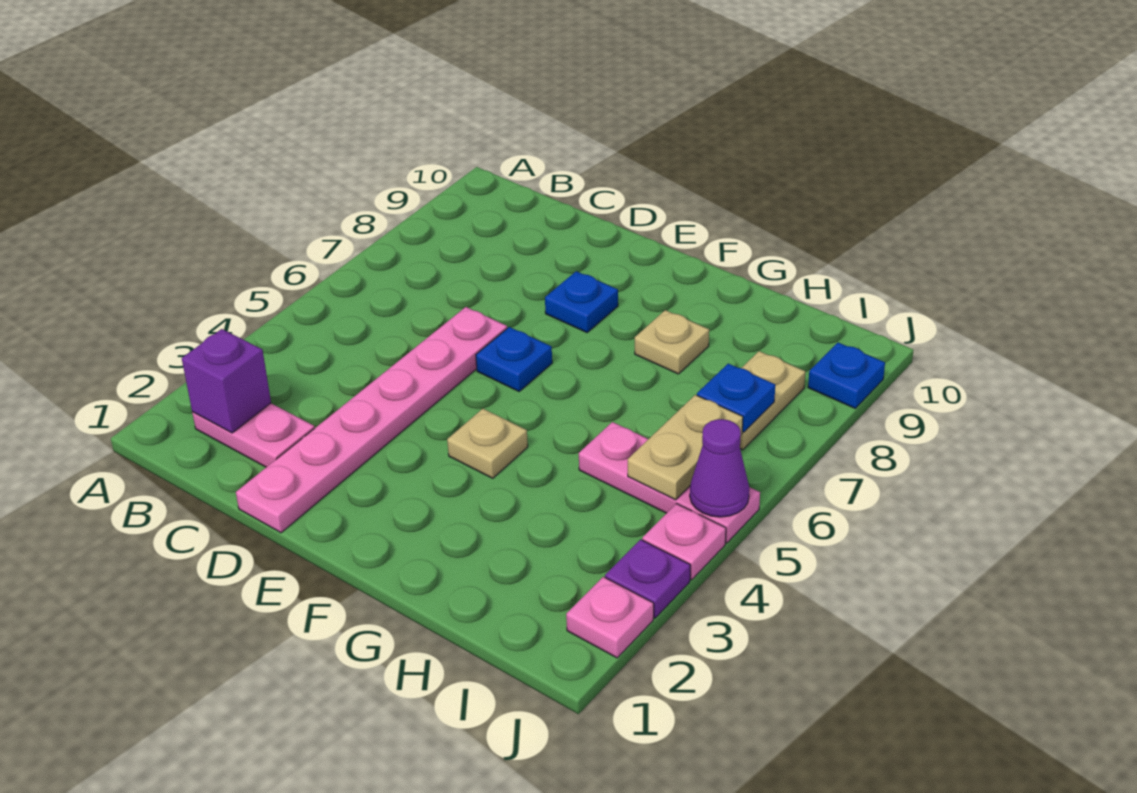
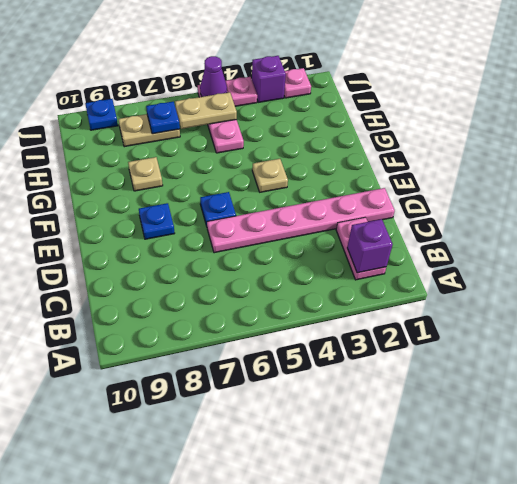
purple 1x1 plate [605,539,690,618] -> purple 1x1 brick [252,56,286,102]

